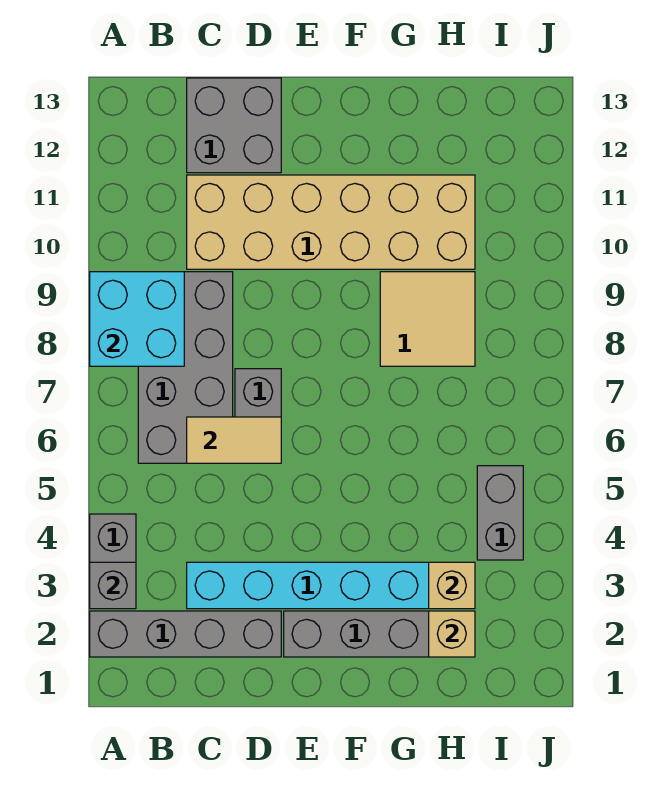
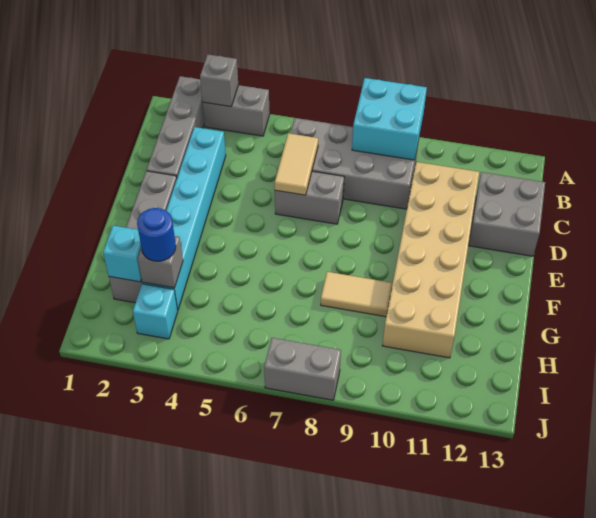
tan 2x2 tile [380,272,475,366] -> tan 1x2 tile [321,272,392,317]
tan 1x1 brick [429,611,475,657] -> cyan 1x1 brick [103,226,142,282]
tan 1x1 brick [429,562,475,609] -> grey 1x1 brick [138,236,183,288]
none -> blue 1x1 round brick [137,208,176,261]
none -> cyan 1x1 brick [133,284,178,339]
grey 1x2 brick [477,466,523,560] -> grey 1x2 brick moved to [264,338,341,400]

